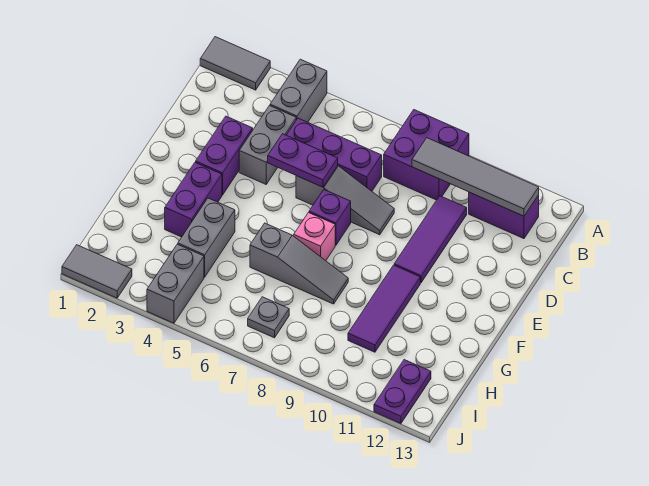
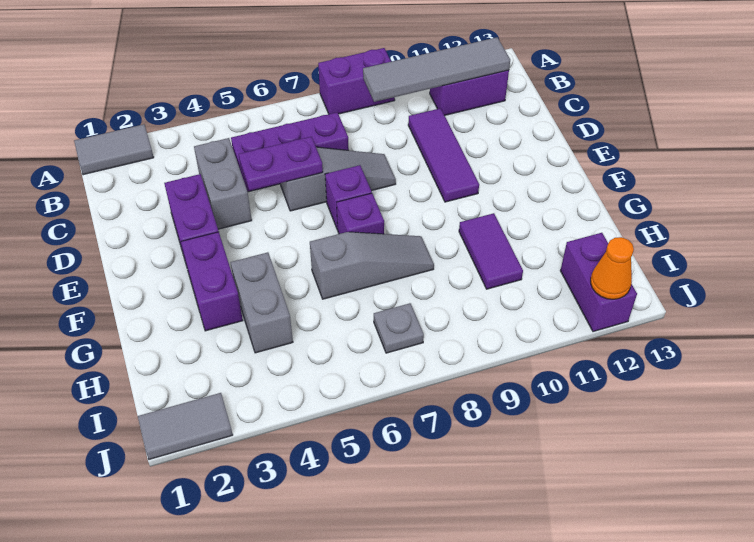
grey 1x2 brick [270,59,327,122] -> none
purple 2x2 brick [384,110,469,200] -> purple 1x2 brick [318,48,395,114]
pink 1x1 brick [294,213,335,261] -> purple 1x1 brick [337,193,384,234]
purple 1x3 tile [348,265,420,352] -> purple 1x2 tile [459,213,523,289]
grey 1x2 brick [147,244,204,323] -> none
purple 1x2 plate [374,360,431,424] -> purple 1x2 brick [560,233,637,332]
none -> orange 1x1 cone [591,237,634,299]

